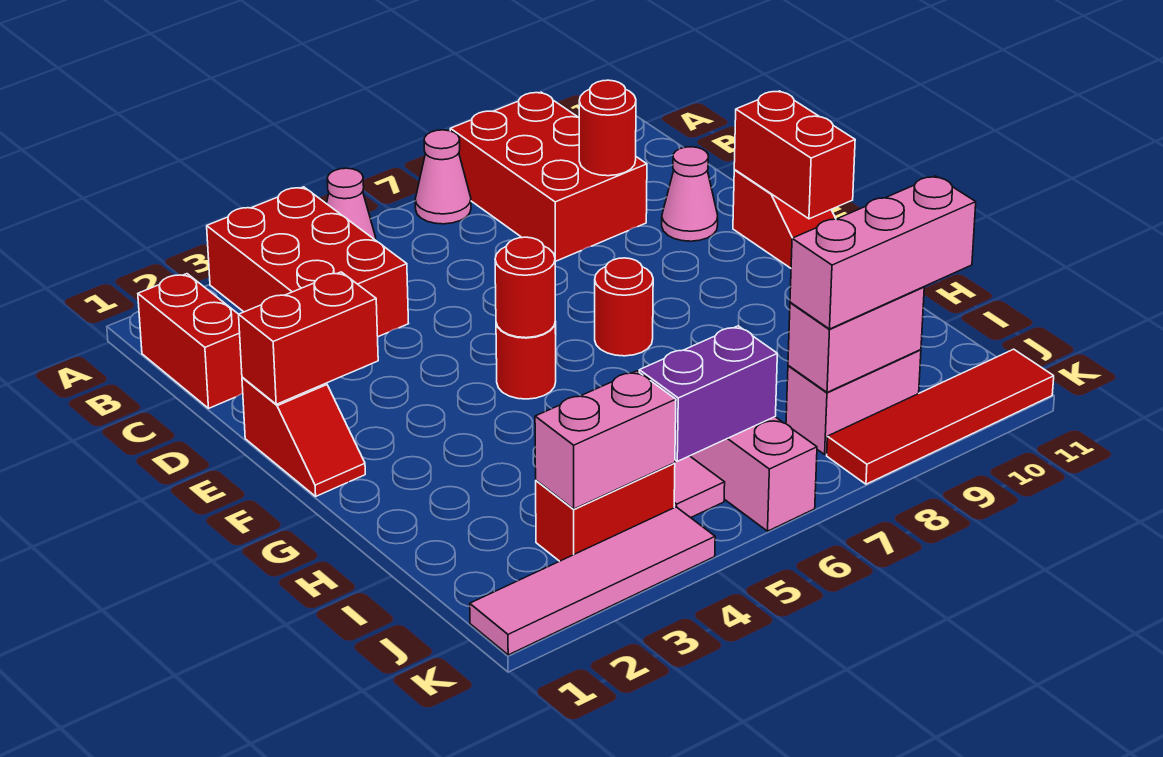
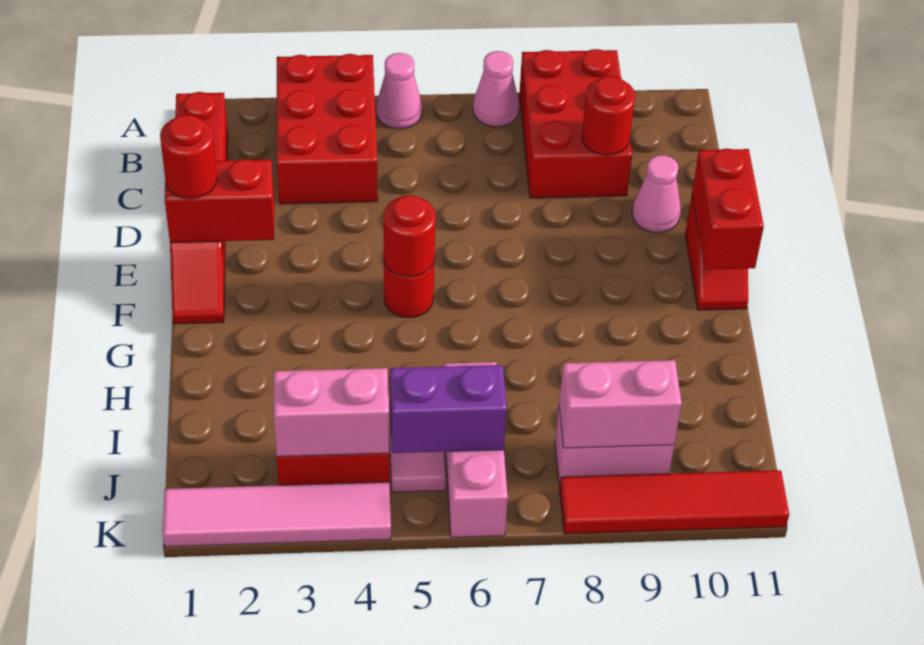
red 1x1 round brick [595,258,653,356] -> red 1x1 round brick moved to [160,115,217,199]
pink 1x3 brick [790,176,976,329] -> none

